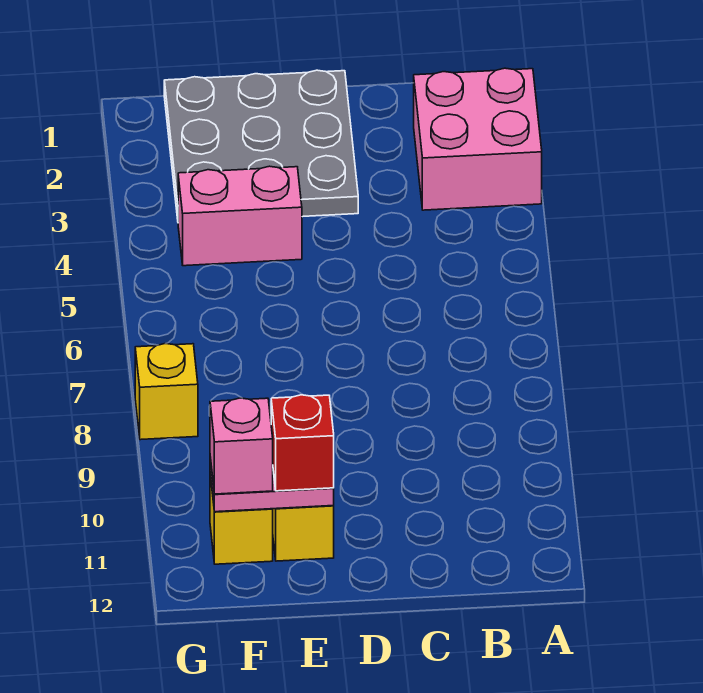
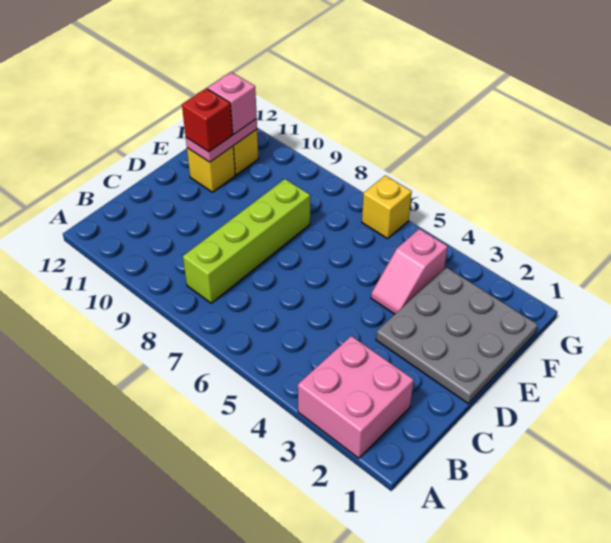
none -> lime 1x4 brick [183,179,310,303]
pink 1x2 brick [178,166,302,266] -> pink 1x2 slope [371,229,448,314]
yellow 1x1 brick [135,344,198,440] -> yellow 1x1 brick moved to [362,175,412,239]

